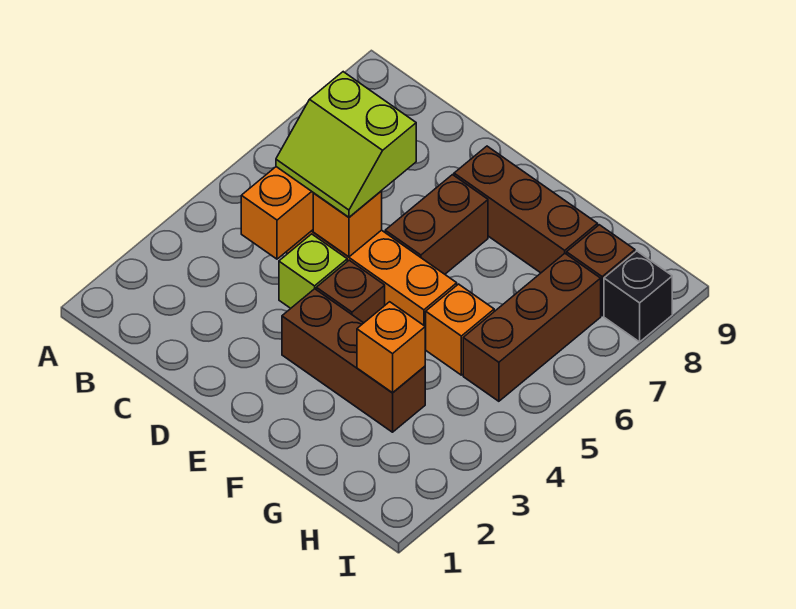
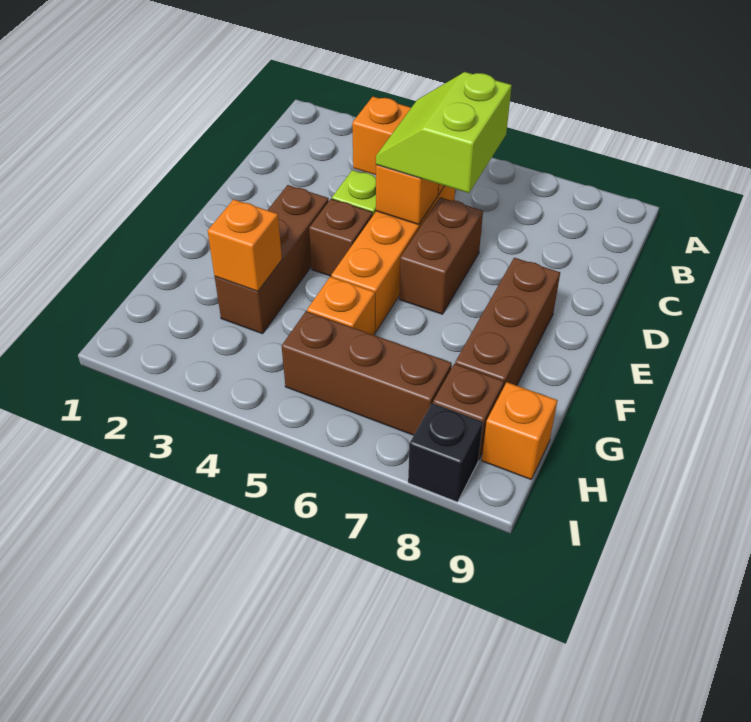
brown 1x2 brick [385,175,488,274] -> brown 1x2 brick turned to [399,197,483,314]
none -> orange 1x1 brick [482,382,557,479]

